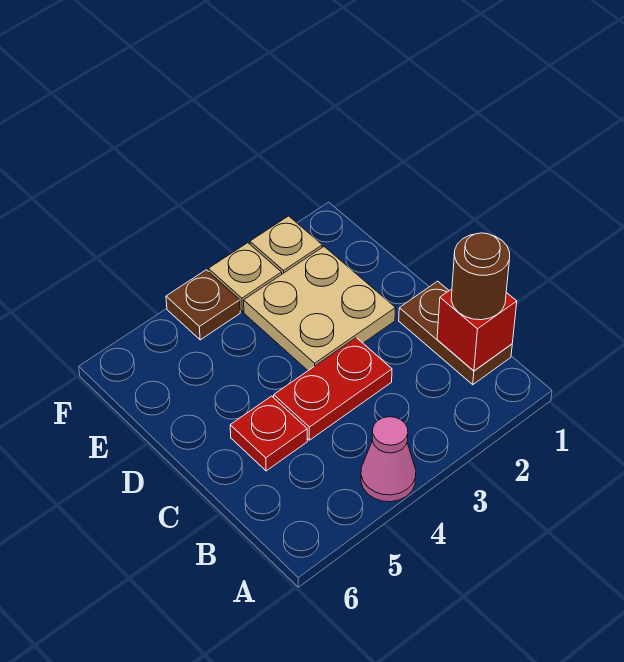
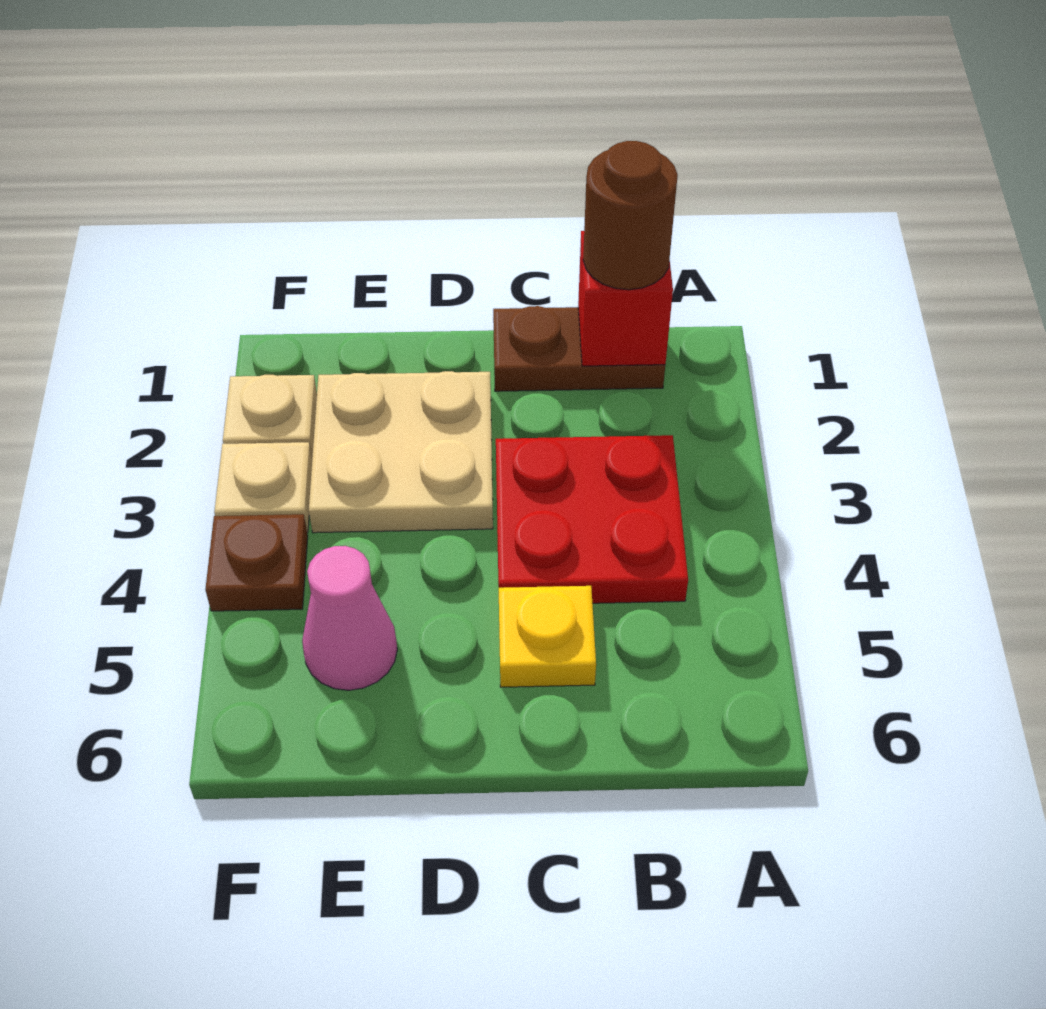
pink 1x1 cone [361,417,416,502] -> pink 1x1 cone moved to [302,546,397,690]
red 1x2 plate [274,338,392,440] -> red 2x2 plate [496,435,688,603]
red 1x1 plate [230,396,307,471] -> yellow 1x1 plate [499,586,596,687]

